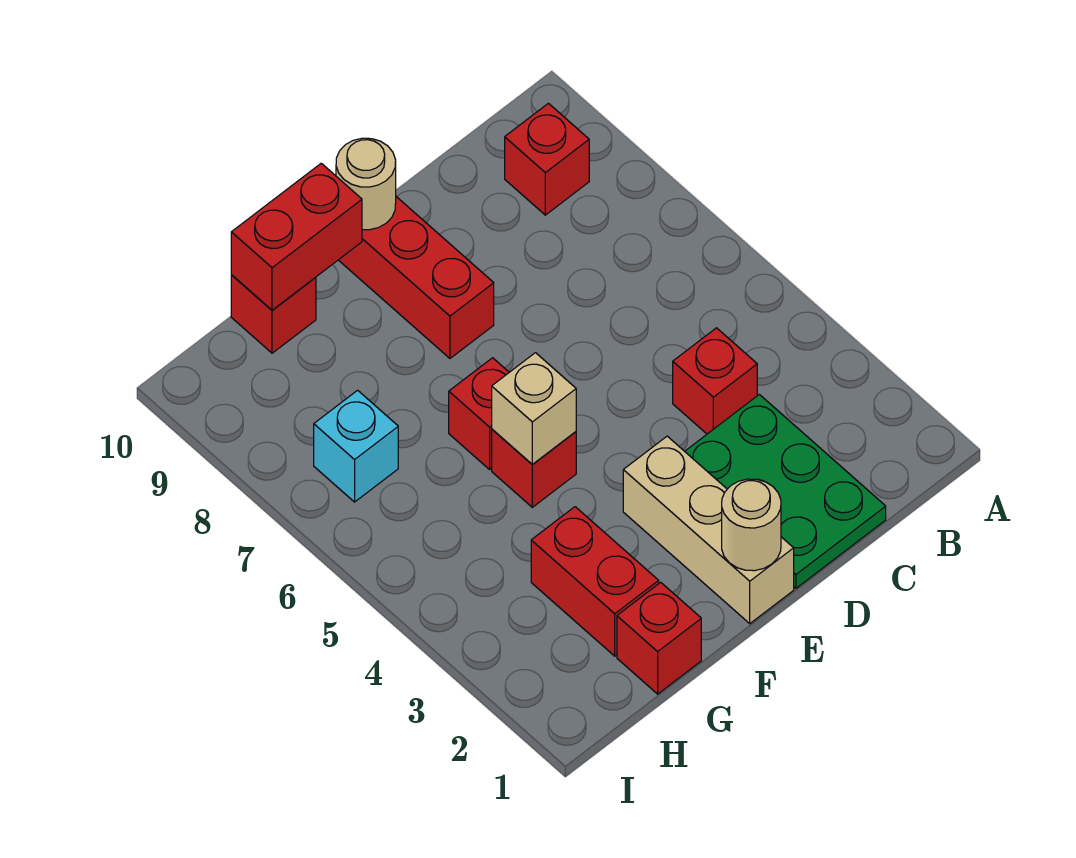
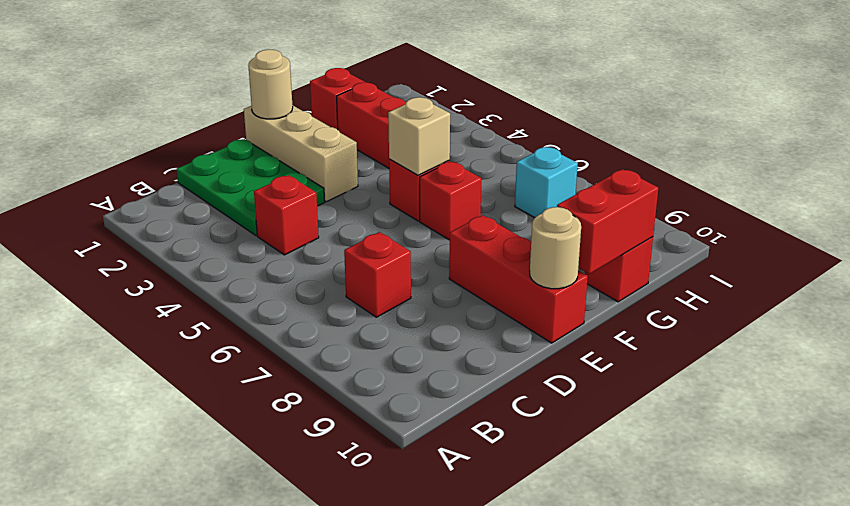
red 1x1 brick [505,103,589,215] -> red 1x1 brick moved to [344,232,411,317]

